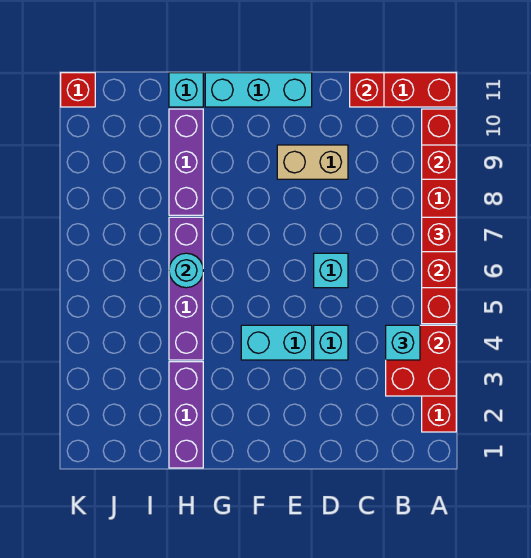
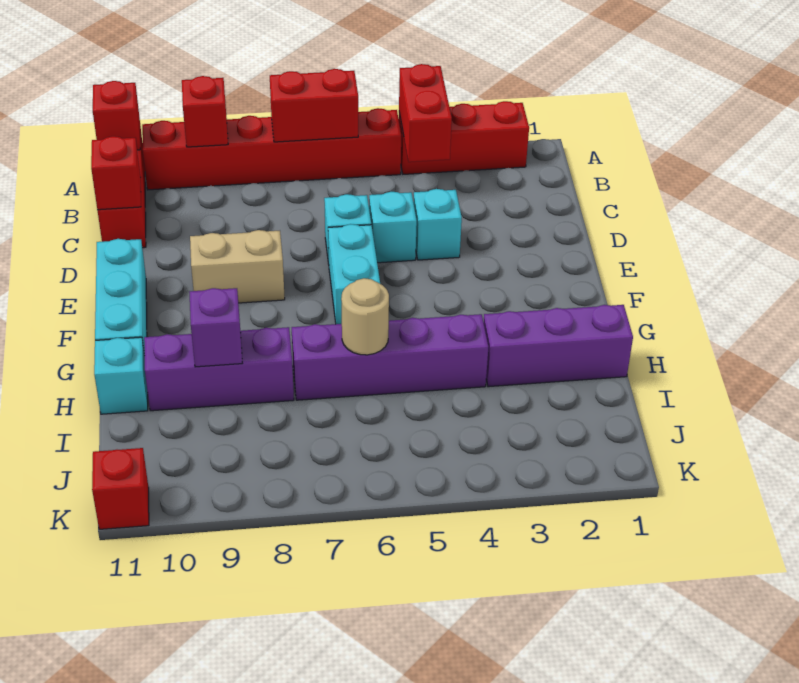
red 2x2 brick [386,325,456,396] -> red 1x2 brick [399,64,452,162]
red 1x1 brick [422,217,456,252] -> red 1x1 brick moved to [93,81,140,150]
cyan 1x1 brick [386,325,420,360] -> cyan 1x1 brick moved to [369,192,417,263]
tan 1x2 brick [277,145,348,179] -> tan 1x2 brick turned to [190,230,285,303]
cyan 1x2 brick [241,325,312,360] -> cyan 1x2 brick moved to [328,224,380,324]
cyan 1x1 round brick [169,253,203,288] -> tan 1x1 round brick [341,278,389,355]
none -> purple 1x1 brick [190,288,242,367]

